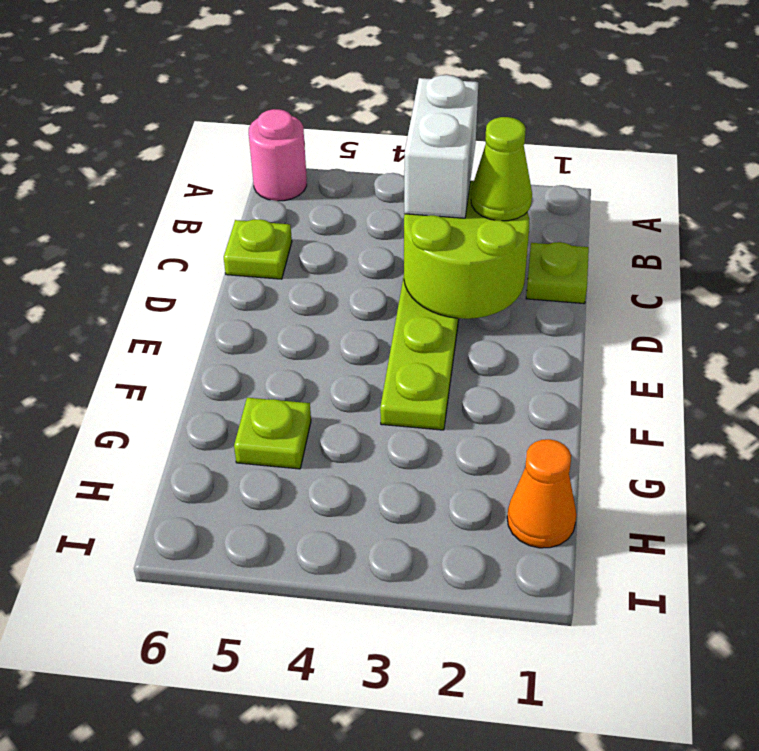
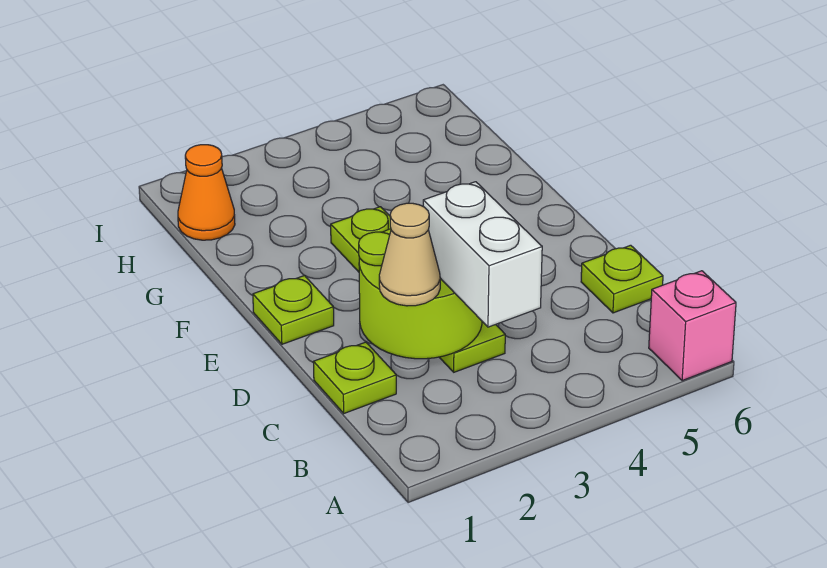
pink 1x1 round brick [249,109,307,201] -> pink 1x1 brick [649,271,736,381]
lime 1x1 cone [471,117,532,221] -> tan 1x1 cone [379,203,440,306]
lime 1x1 plate [234,398,311,469] -> lime 1x1 plate moved to [253,276,334,344]

